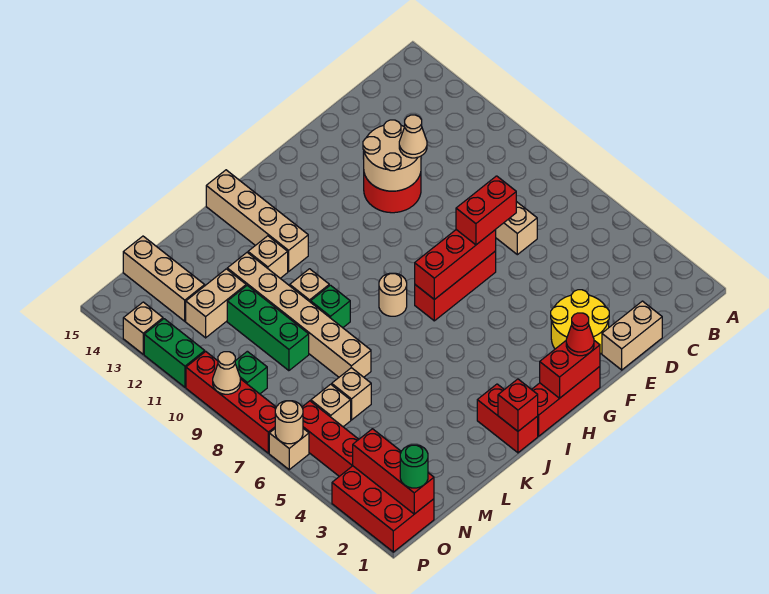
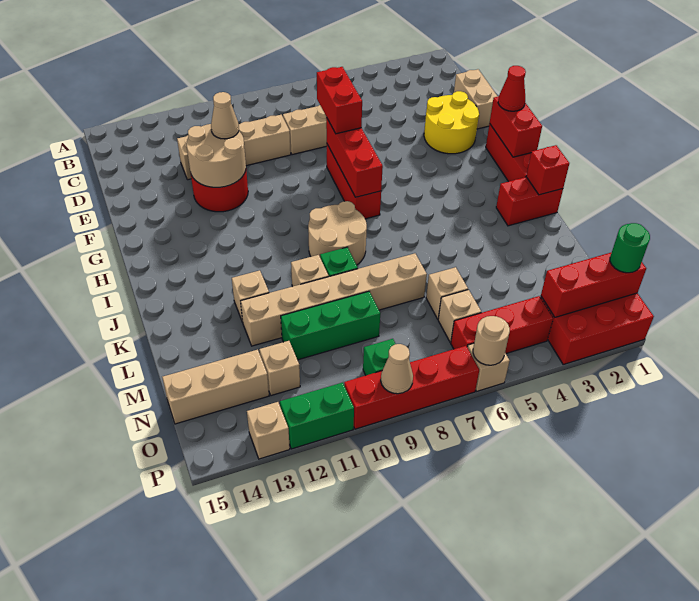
tan 1x1 round brick [379,273,407,316] -> tan 2x2 round brick [308,201,367,265]
tan 1x4 brick [206,170,308,271] -> tan 1x4 brick moved to [177,115,291,180]
tan 1x2 brick [186,269,246,338] -> tan 1x1 brick [259,341,300,396]

